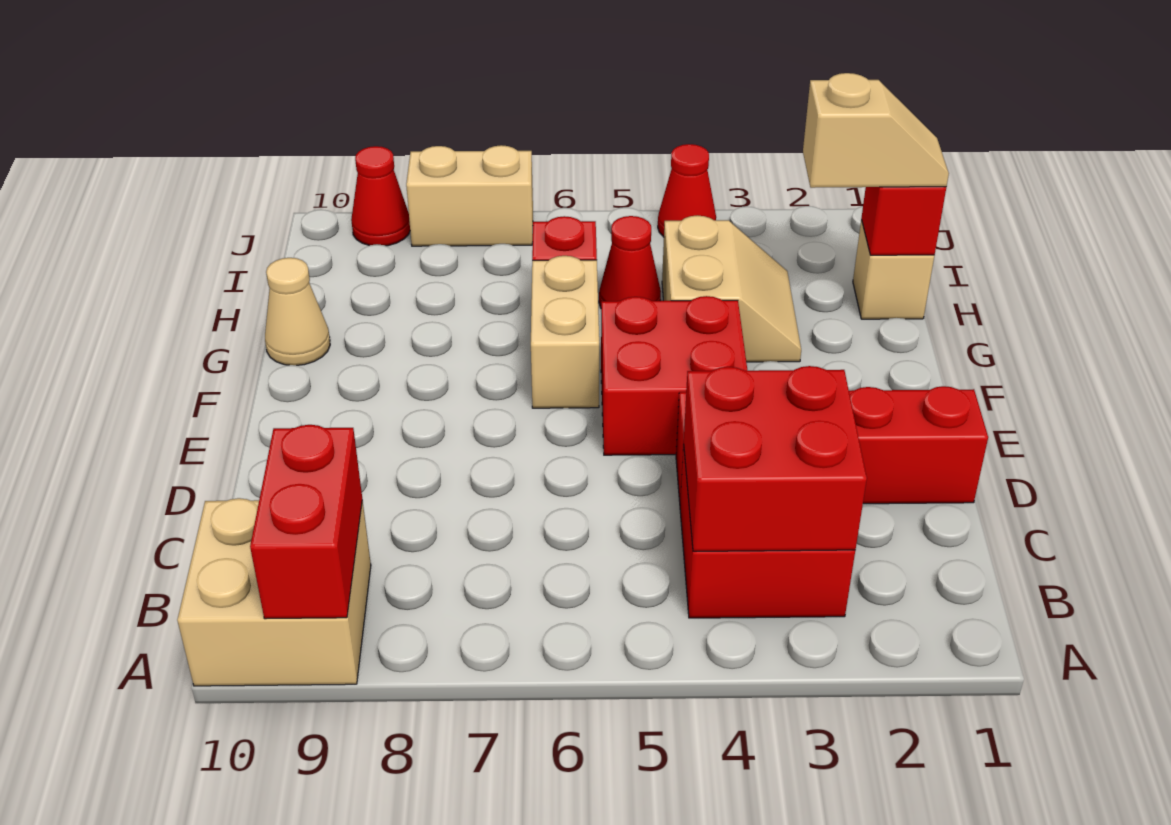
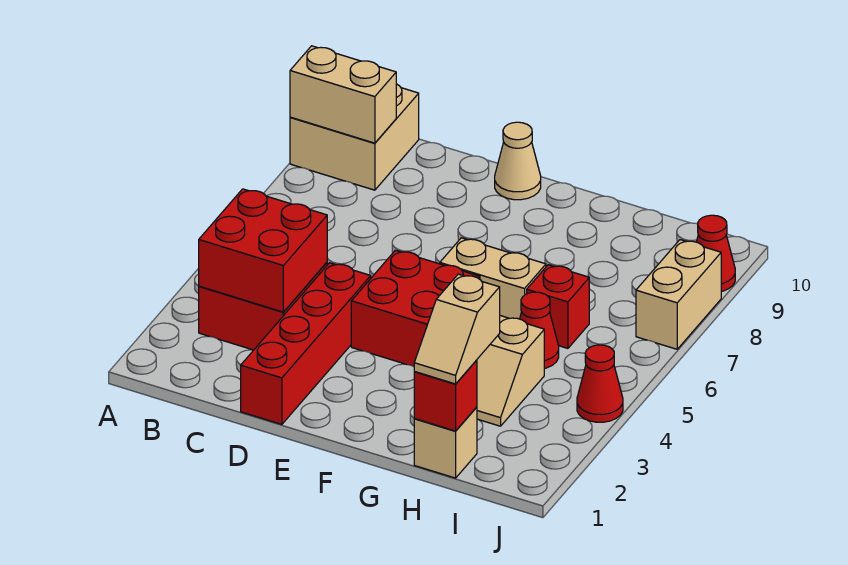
red 1x2 brick [250,425,362,619] -> tan 1x2 brick [290,46,396,143]
tan 1x1 cone [265,258,330,365] -> tan 1x1 cone moved to [495,122,541,200]

